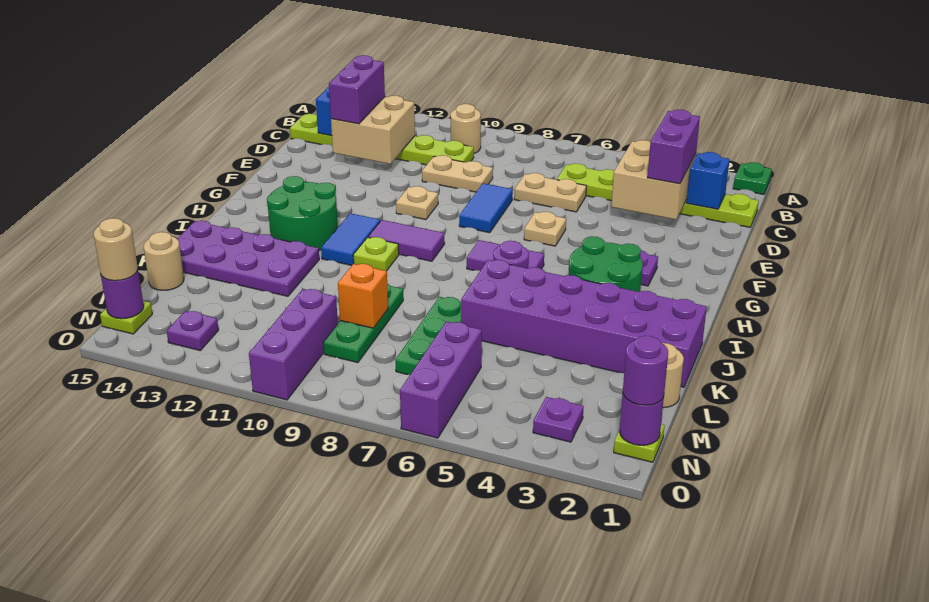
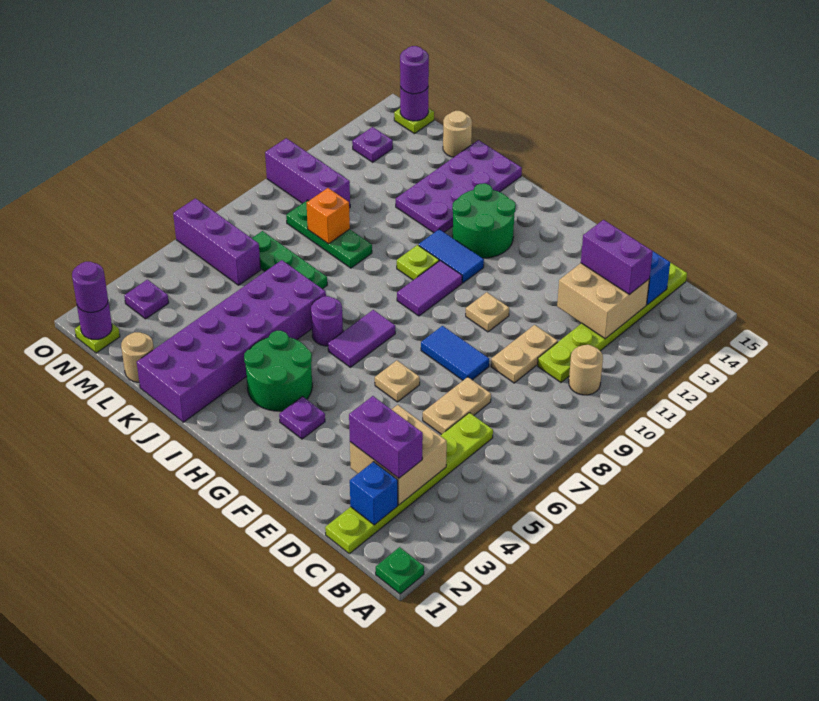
tan 1x1 round brick [94,218,138,281] -> purple 1x1 round brick [400,46,429,94]

